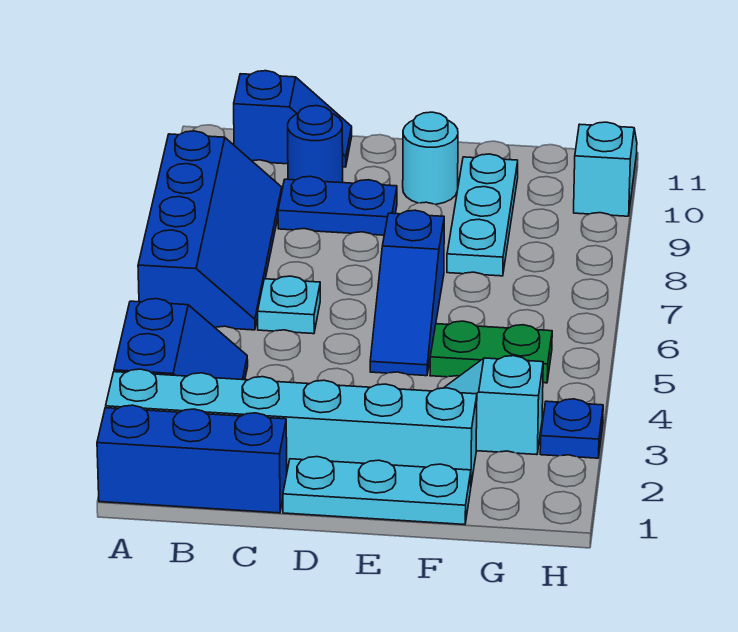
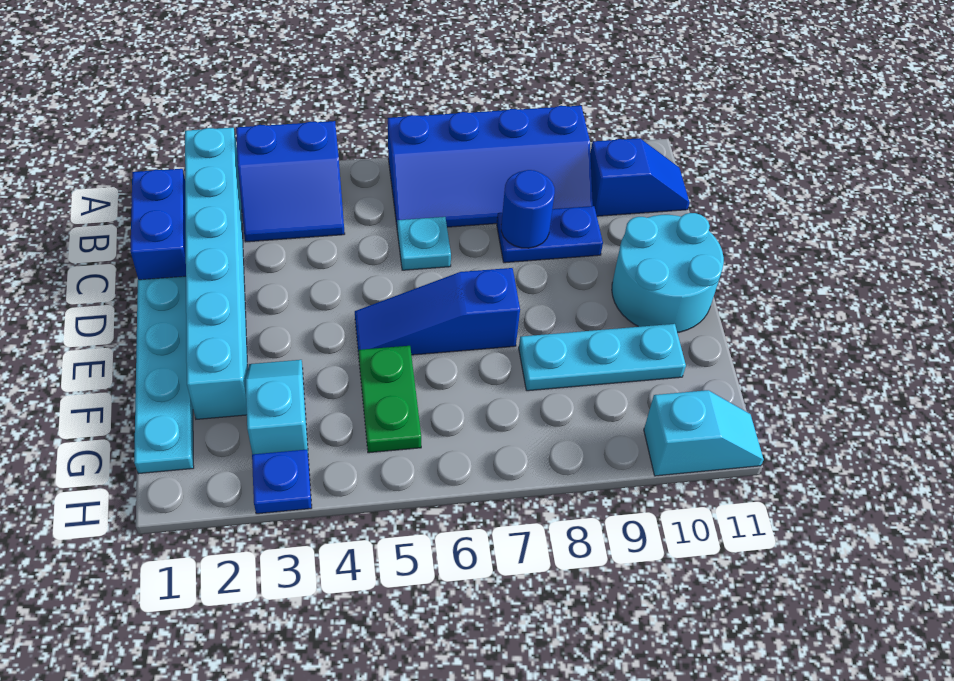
blue 1x3 brick [97,405,287,513] -> blue 1x2 brick [130,169,186,280]
blue 1x2 slope [234,71,352,167] -> blue 1x2 slope turned to [590,138,689,216]
blue 1x2 plate [278,176,397,235] -> blue 1x2 plate turned to [497,206,603,263]
blue 1x1 round brick [288,106,343,183] -> blue 1x1 round brick moved to [501,170,555,248]
cyan 1x3 plate [283,457,471,525] -> cyan 1x4 plate [134,276,194,474]
cyan 1x1 round brick [403,112,458,204] -> cyan 2x2 round brick [612,213,724,333]

